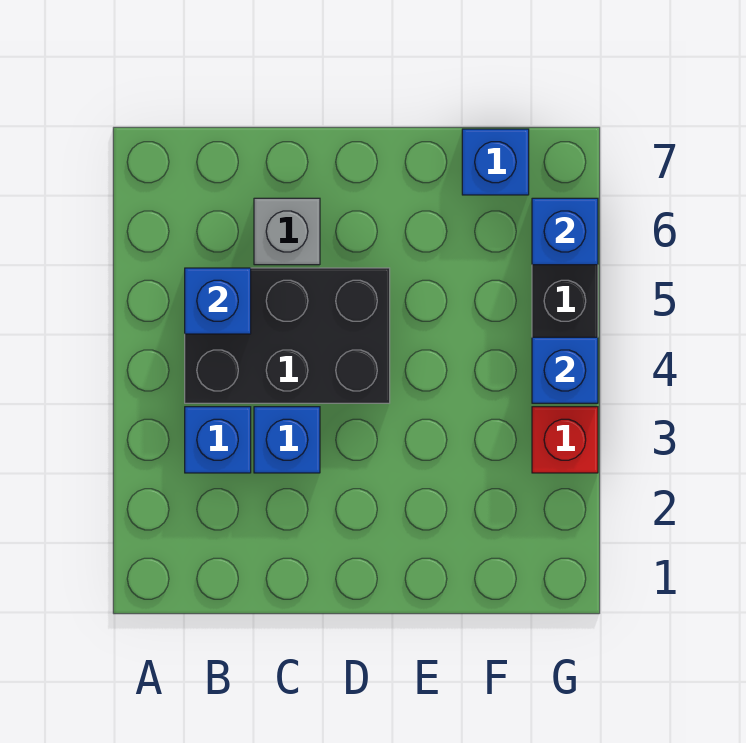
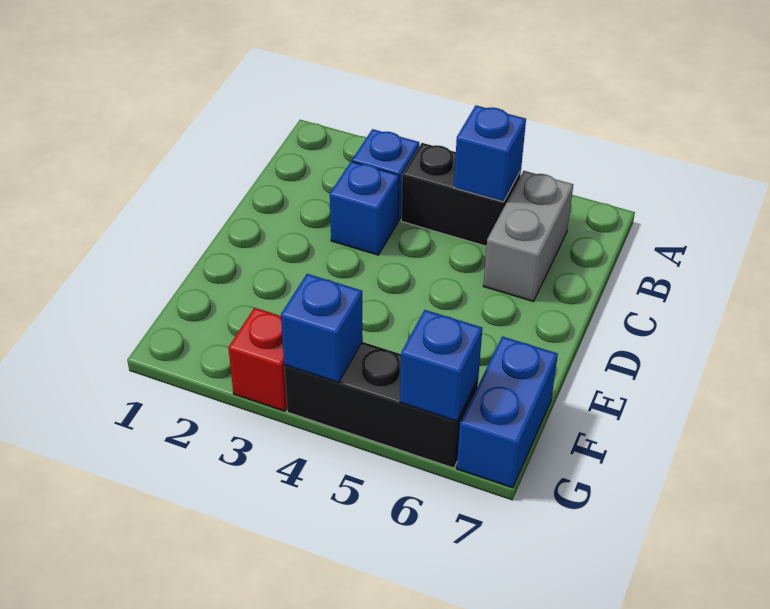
black 2x3 brick [185,268,390,403] -> black 1x2 brick [401,143,521,246]
grey 1x1 brick [254,198,320,265] -> grey 1x2 brick [483,171,573,302]
blue 1x1 brick [462,129,529,195] -> blue 1x2 brick [457,336,558,488]

